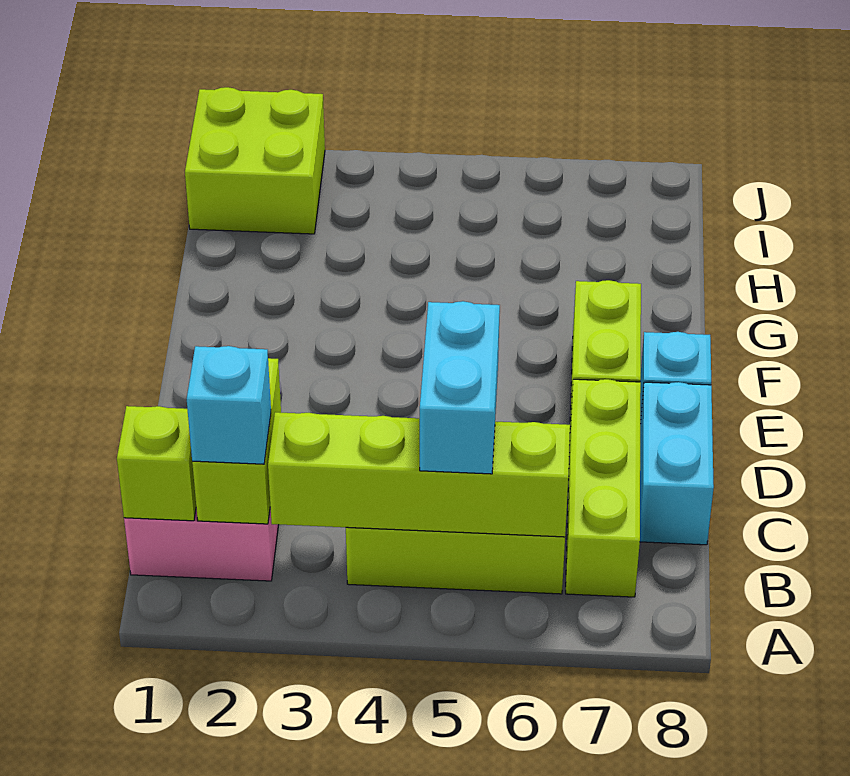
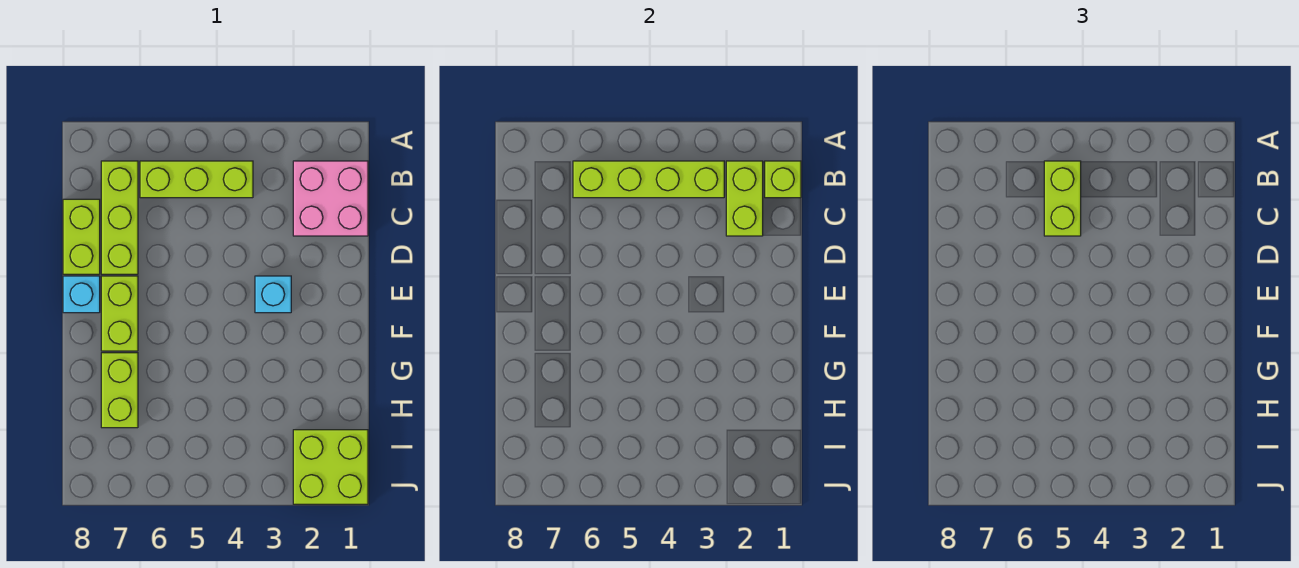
cyan 1x1 brick [187,346,271,464] -> cyan 1x1 brick moved to [255,276,291,313]
cyan 1x2 brick [420,301,500,474] -> lime 1x2 brick [1044,161,1081,236]
cyan 1x2 brick [640,382,714,545] -> lime 1x2 brick [63,199,100,274]
none -> lime 1x2 brick [101,353,138,428]

